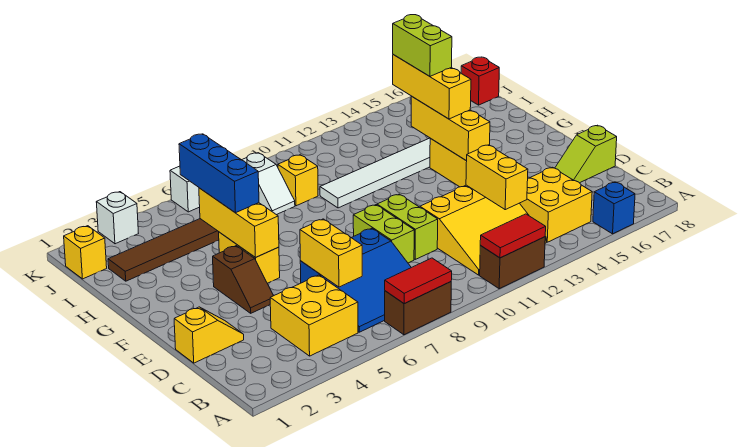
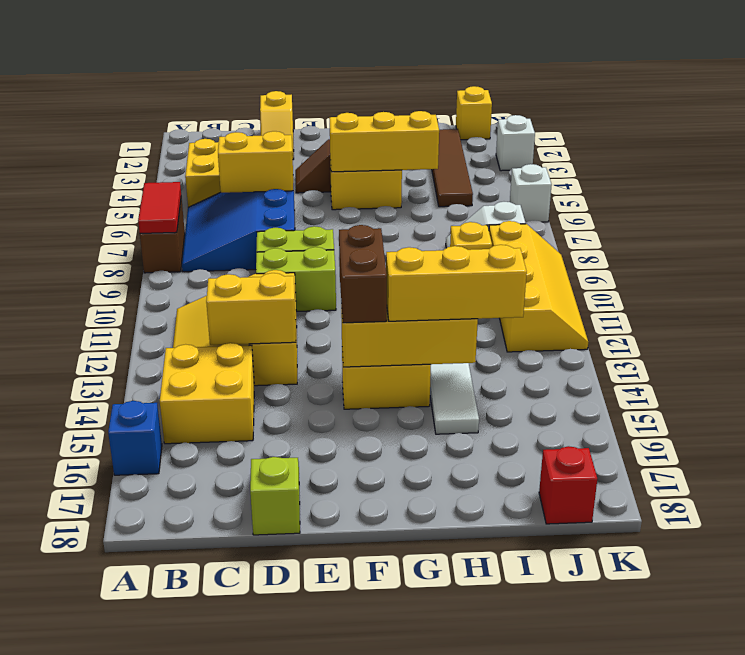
brown 1x2 brick [480,237,545,289] -> brown 1x2 brick moved to [339,225,387,323]
red 1x2 tile [480,214,546,258] -> none
blue 1x3 brick [179,134,259,213] -> none
lime 1x2 brick [393,15,452,76] -> none
none -> yellow 2x4 slope [489,221,588,352]

